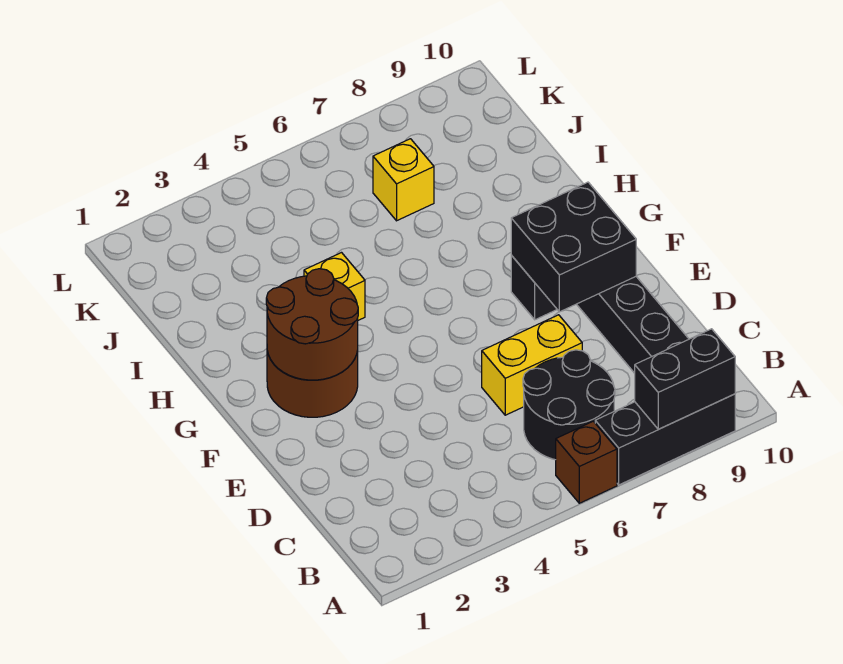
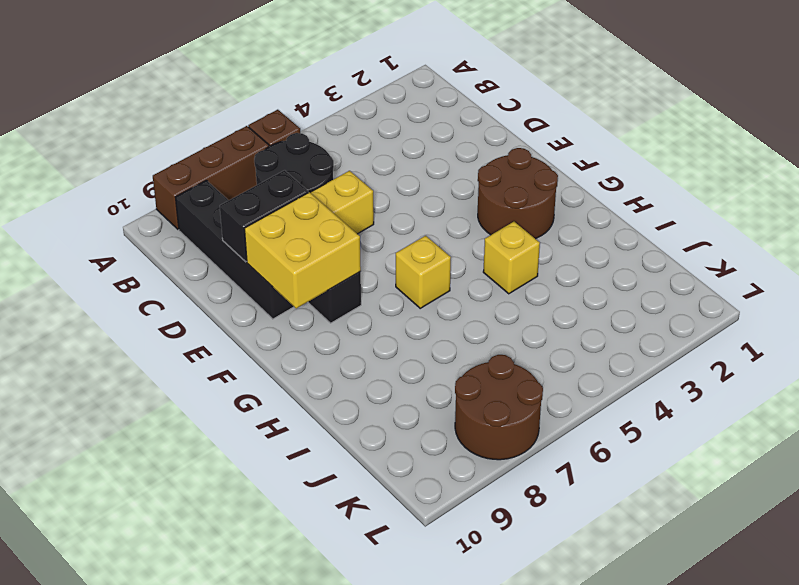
black 1x3 brick [595,394,735,485] -> brown 1x3 brick [153,126,269,229]
black 1x2 brick [635,329,735,429] -> black 1x2 brick moved to [220,170,308,262]
black 2x2 brick [511,182,636,312] -> yellow 2x2 brick [244,192,361,309]
brown 2x2 round brick [266,269,358,380] -> brown 2x2 round brick moved to [455,355,543,460]
yellow 1x1 brick [373,139,434,221] -> yellow 1x1 brick moved to [396,236,451,308]

